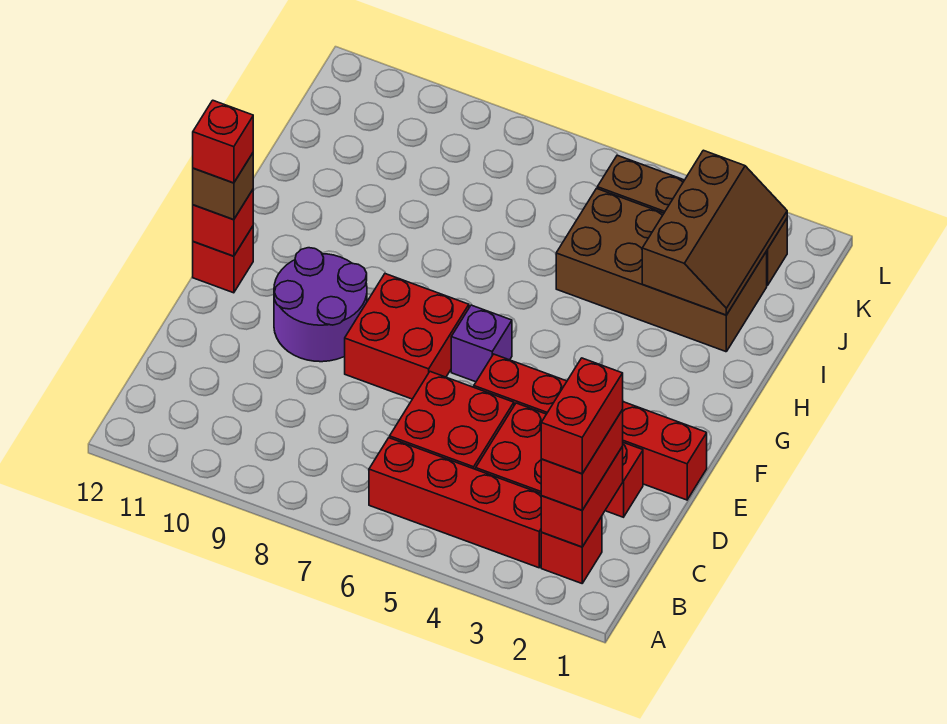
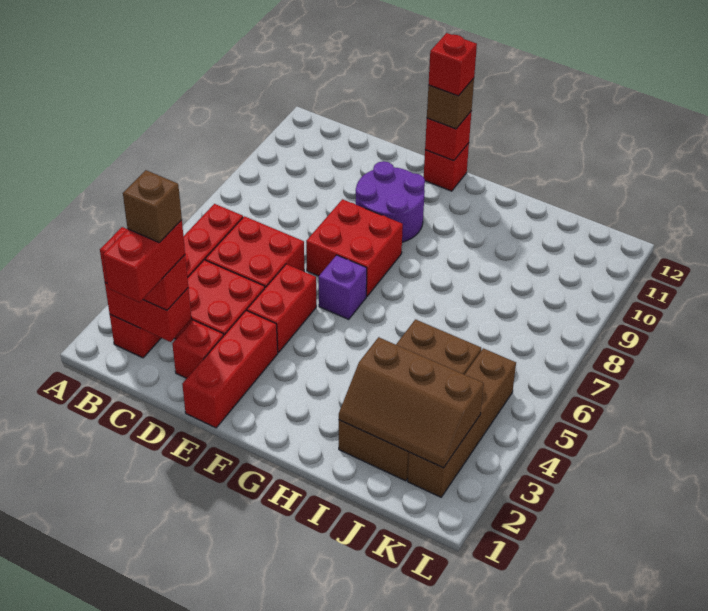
red 1x2 brick [541,358,623,474] -> red 1x2 brick turned to [103,220,185,302]
none -> brown 1x1 brick [123,170,182,242]

